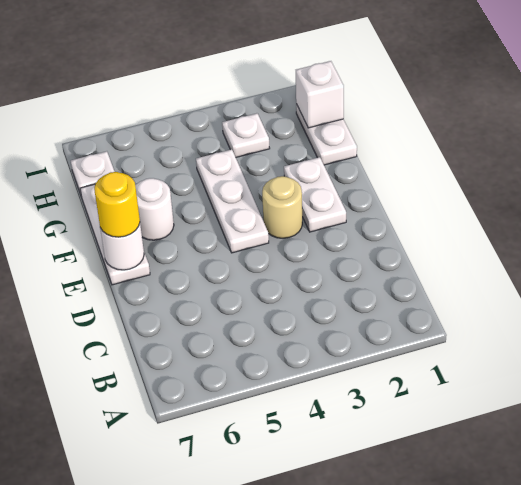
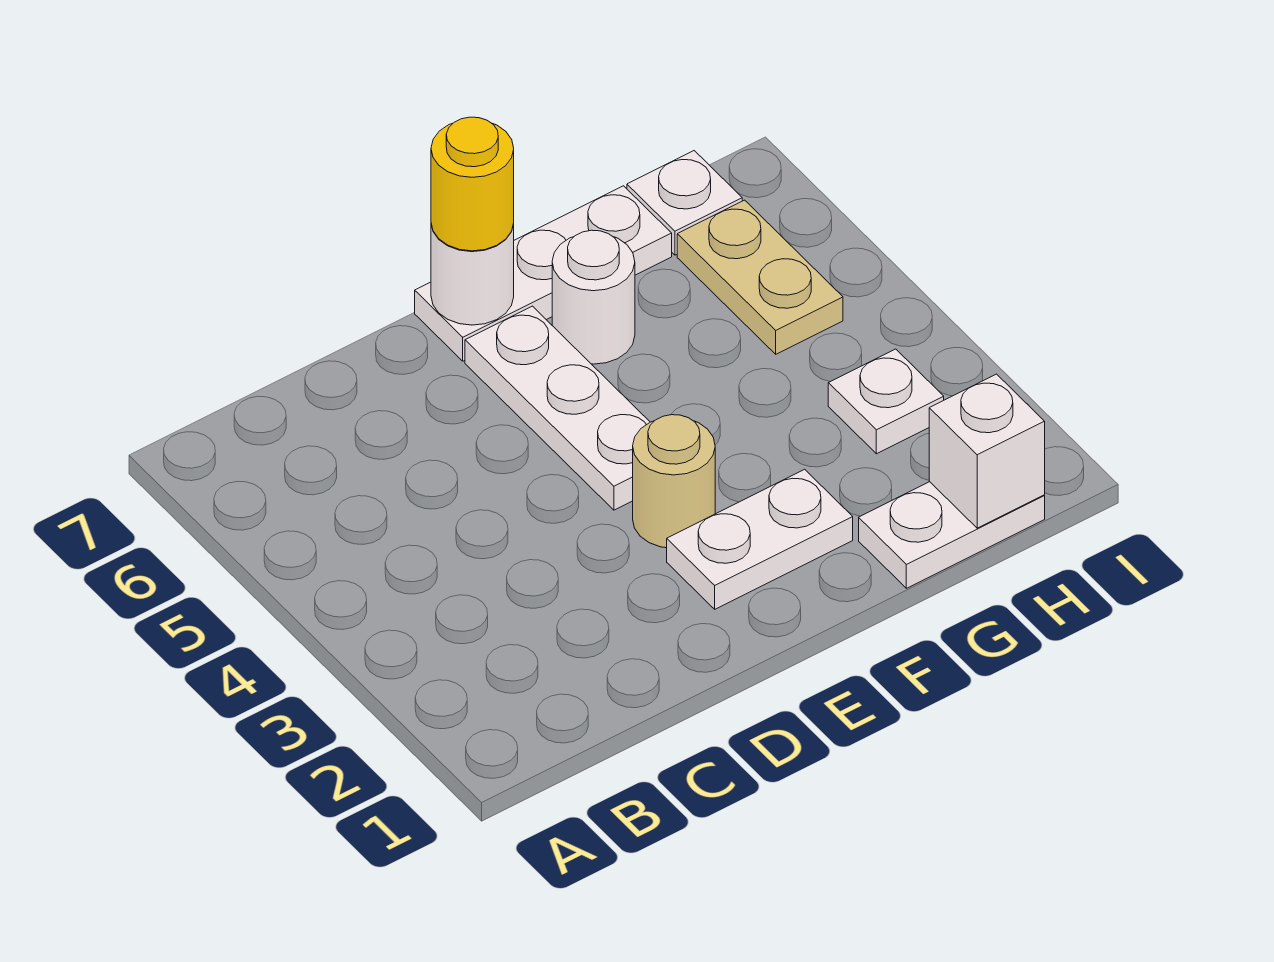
white 1x3 plate [196,149,269,253] -> white 1x3 plate turned to [465,306,650,510]
none -> tan 1x2 plate [677,200,843,354]

